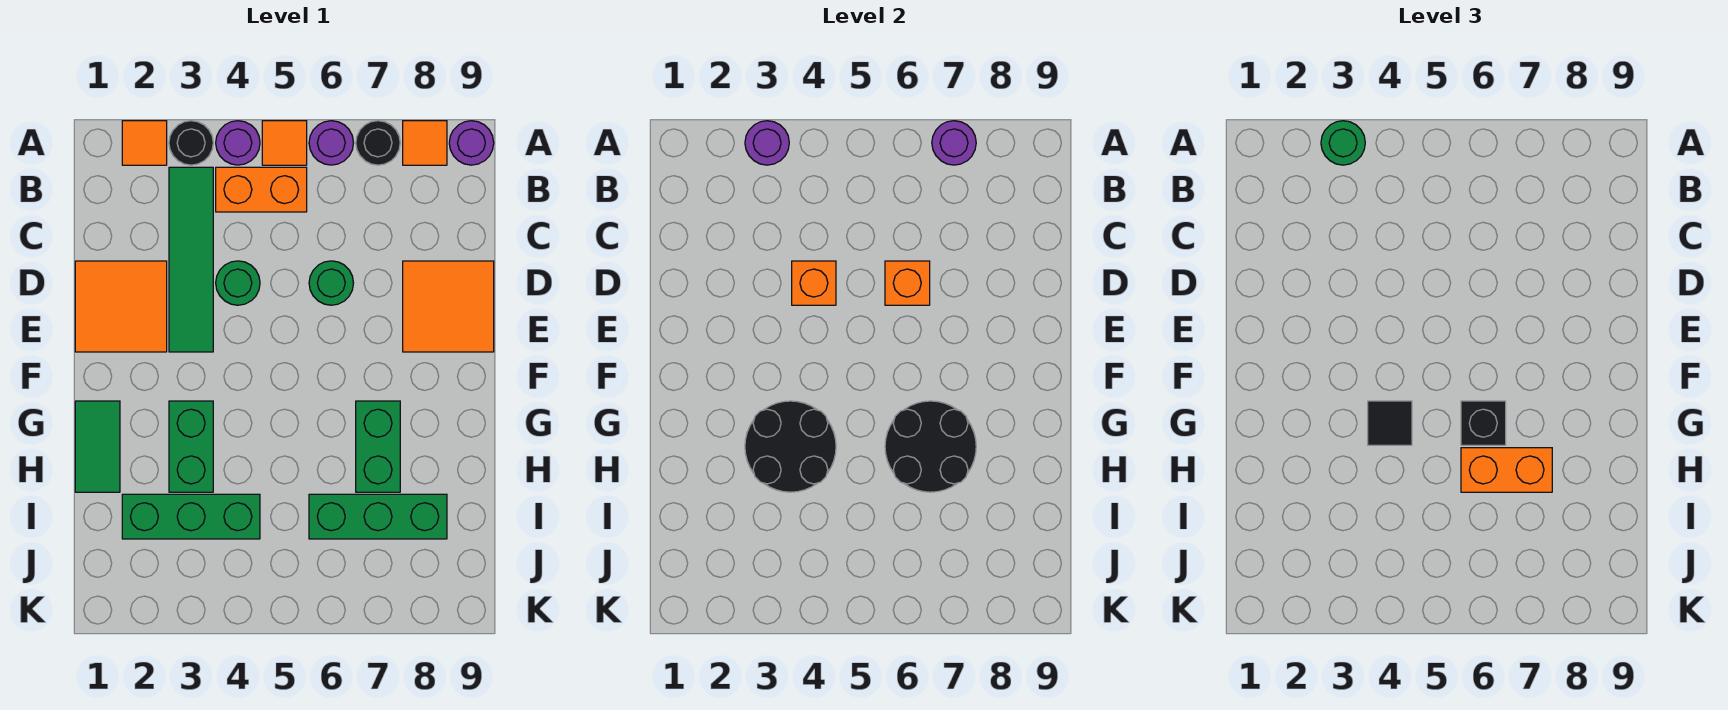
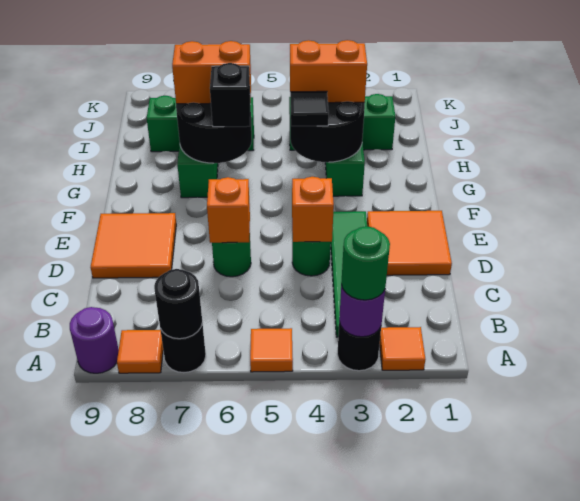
purple 1x1 round brick [216,121,260,165] -> none
purple 1x1 round brick [309,121,353,165] -> none
purple 1x1 round brick [932,121,976,165] -> black 1x1 round brick [154,269,202,339]
orange 1x2 brick [216,167,307,212] -> orange 1x2 brick moved to [290,40,367,103]
green 1x2 tile [75,401,120,492] -> none

